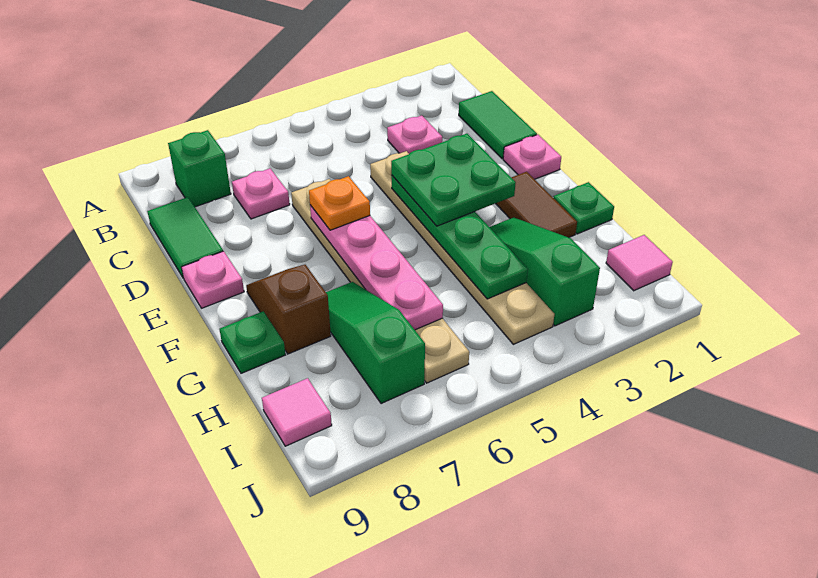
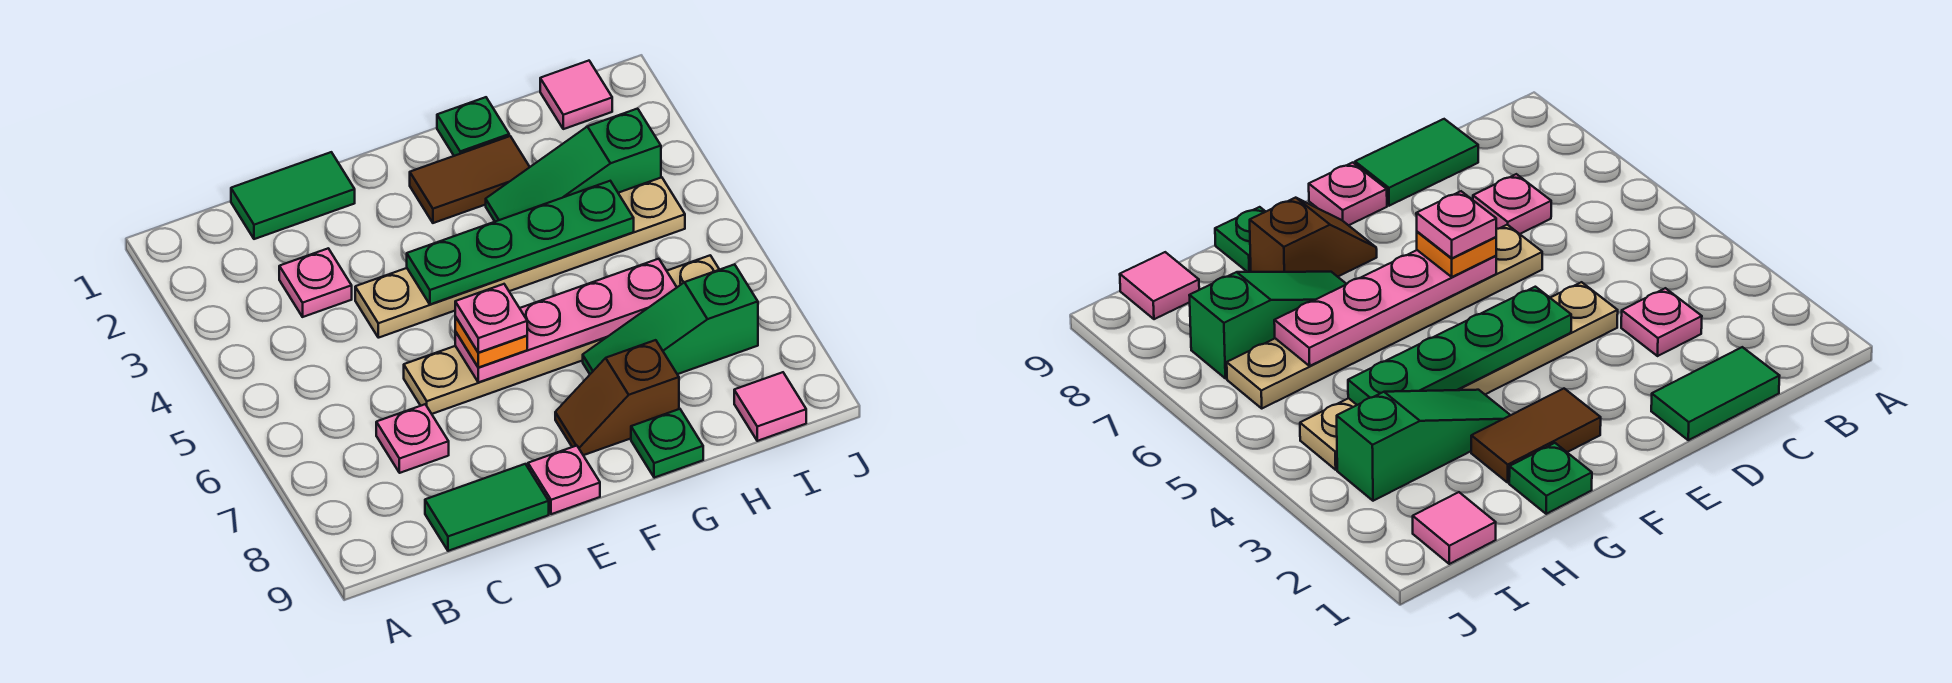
green 1x1 brick [168,130,231,207] -> none
pink 1x1 plate [503,135,561,179] -> pink 1x1 plate moved to [455,284,527,353]
green 2x2 plate [391,134,516,226] -> none

